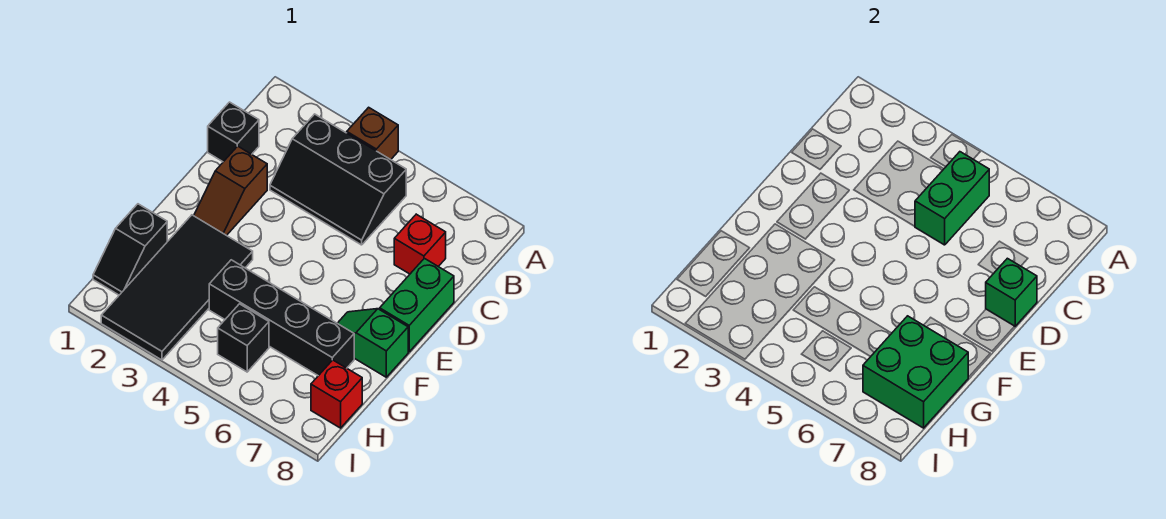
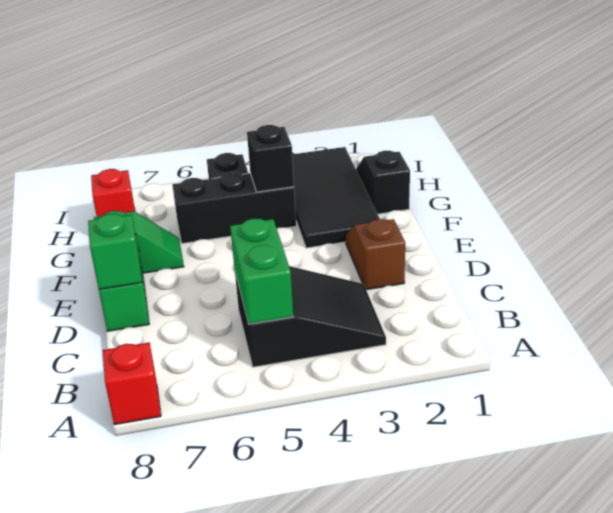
brown 1x1 brick [347,107,398,160] -> none
black 2x3 slope [270,114,406,245] -> black 2x3 slope turned to [235,266,386,367]
black 1x1 brick [208,102,259,162] -> black 1x1 brick moved to [247,125,294,192]
red 1x1 brick [394,214,446,274] -> red 1x1 brick moved to [103,342,161,425]
black 1x4 brick [209,260,354,376] -> black 1x3 brick [172,172,296,244]
green 2x2 brick [863,316,968,428] -> none

